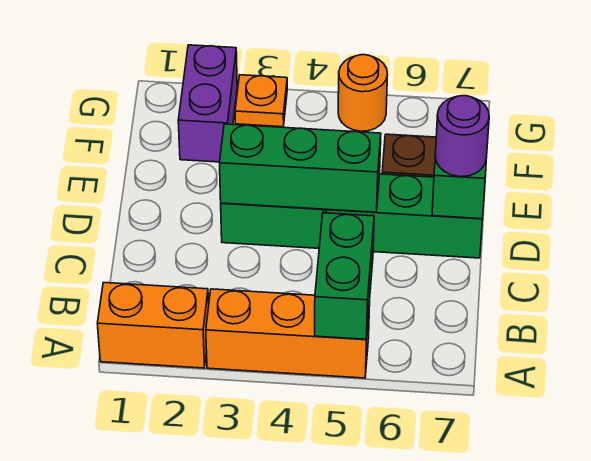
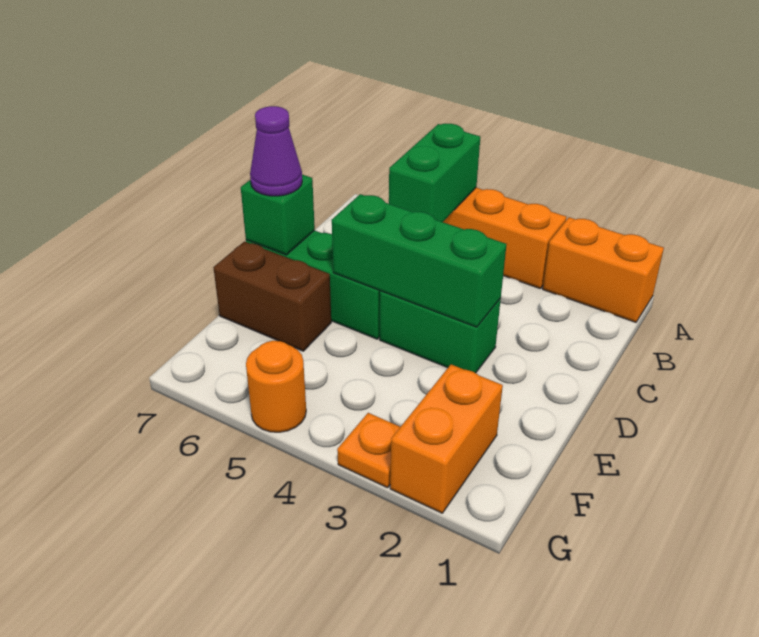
purple 1x1 round brick [435,96,489,177] -> purple 1x1 cone [250,106,302,196]
purple 1x2 brick [178,45,237,162] -> orange 1x2 brick [390,364,503,513]

